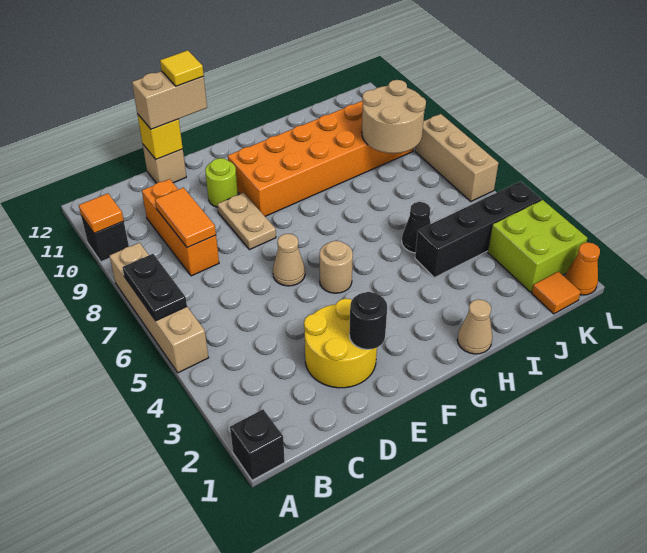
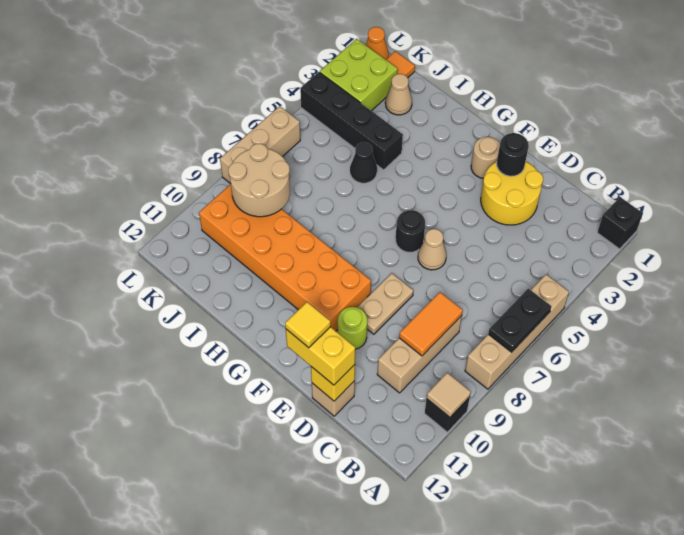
orange 1x1 tile [79,193,124,233] -> tan 1x1 tile [427,373,471,417]
orange 1x3 brick [142,179,219,276] -> tan 1x3 brick [377,316,462,393]
tan 1x2 brick [132,71,207,129] -> yellow 1x2 brick [286,327,355,385]
tan 1x1 round brick [320,241,353,293] -> tan 1x1 round brick moved to [471,137,500,179]
none -> black 1x1 round brick [396,210,425,252]
tan 1x1 cone [457,299,492,354] -> tan 1x1 cone moved to [385,74,412,115]

